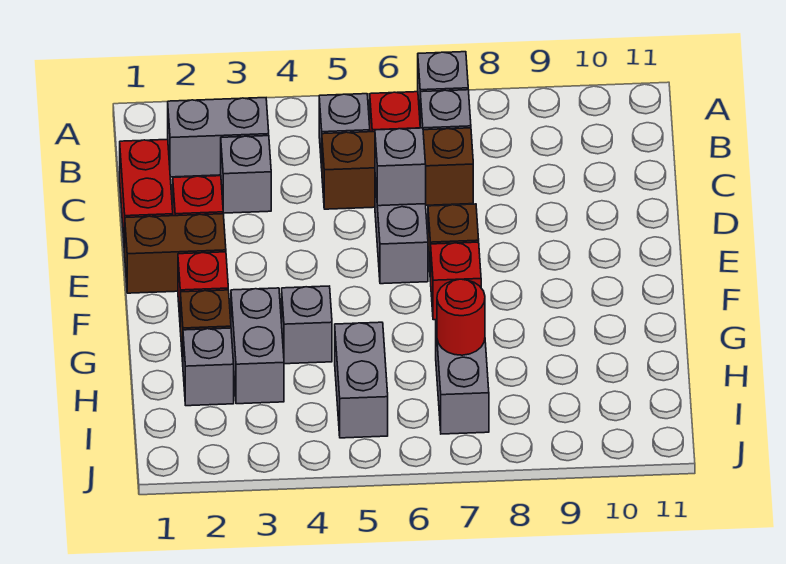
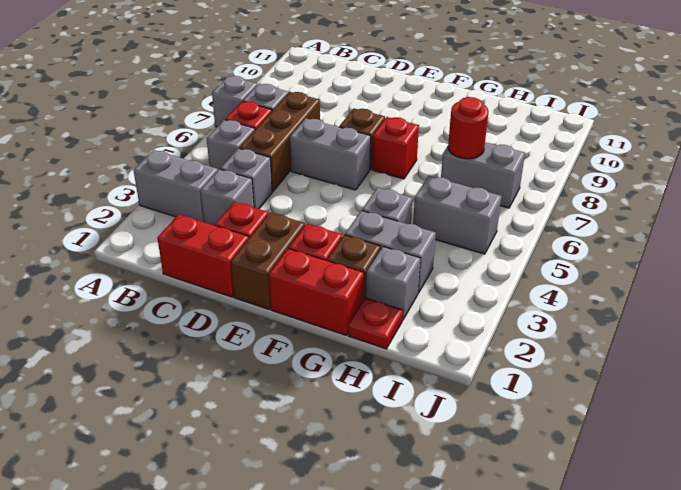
grey 1x2 brick [168,98,269,177] -> grey 1x2 brick turned to [133,150,218,222]
grey 1x1 brick [375,128,426,206] -> grey 1x1 brick moved to [220,148,272,209]
none -> red 1x2 brick [269,249,364,335]
none -> red 1x1 plate [348,298,403,349]

